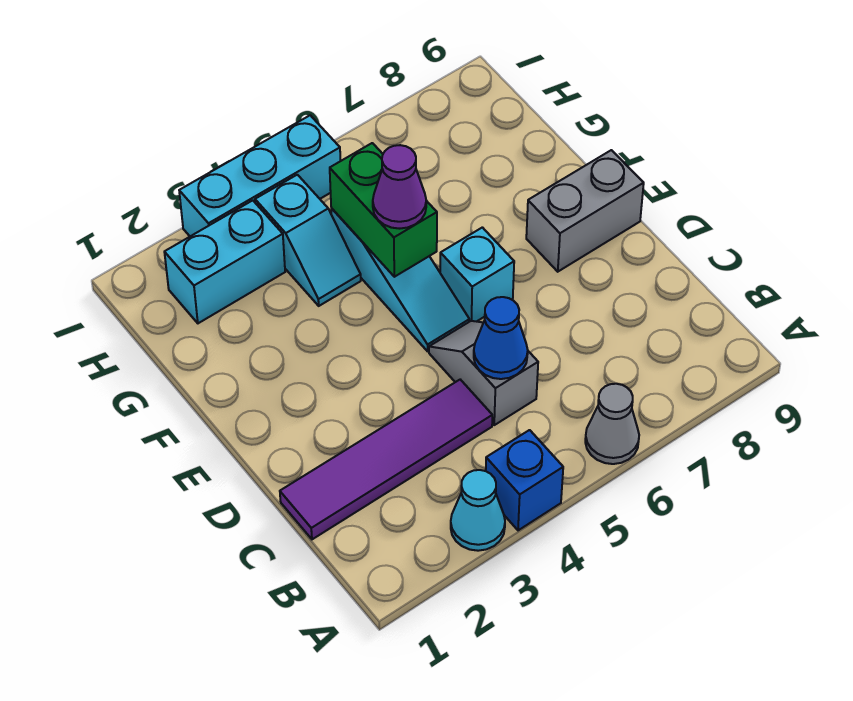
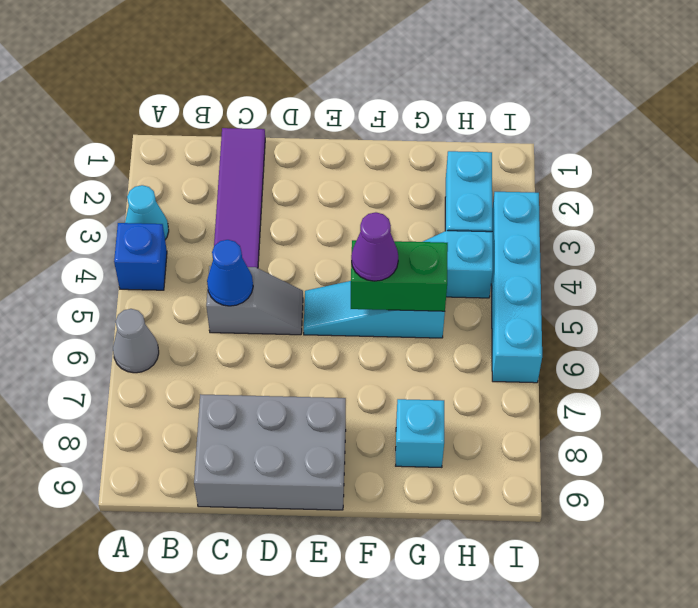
cyan 1x1 brick [440,227,514,322] -> cyan 1x1 brick moved to [396,399,444,467]
grey 1x2 brick [526,150,644,272] -> grey 2x3 brick [194,394,346,510]
cyan 1x3 brick [179,115,340,236] -> cyan 1x4 brick [491,192,542,383]

